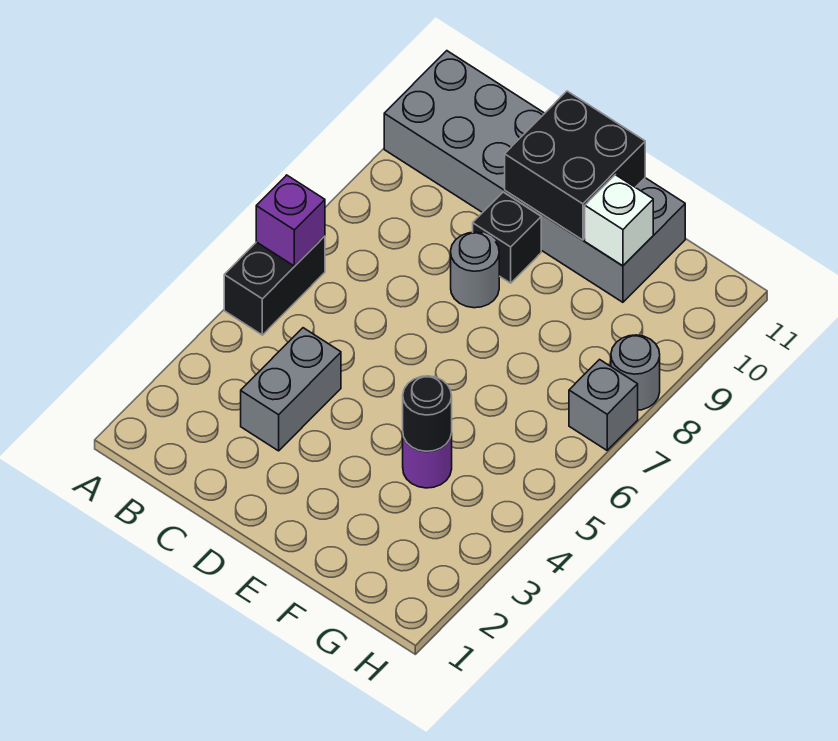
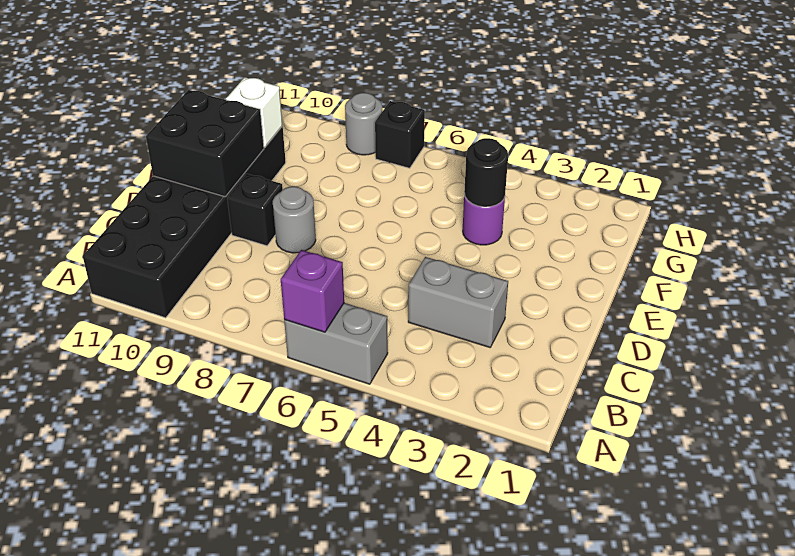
black 1x2 brick [224,236,325,335] -> grey 1x2 brick [284,303,388,384]
grey 2x6 brick [384,51,685,302] -> black 2x6 brick [83,126,286,318]
grey 1x1 brick [569,360,638,450] -> black 1x1 brick [375,101,425,168]

